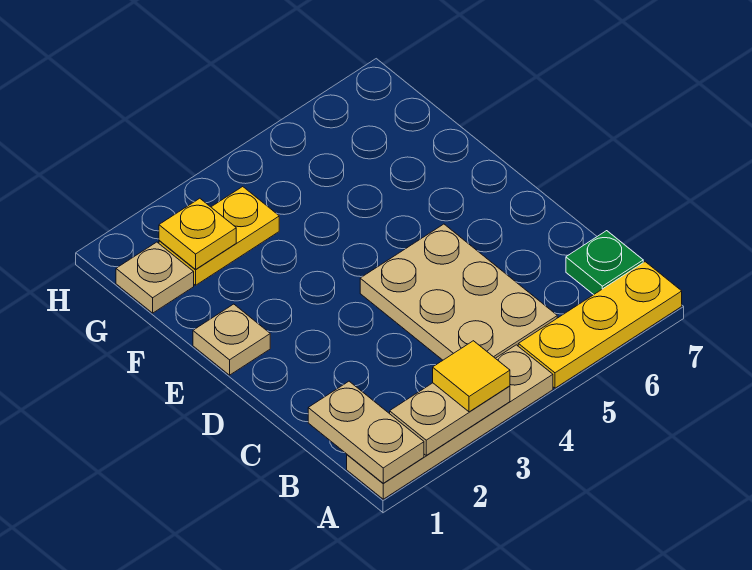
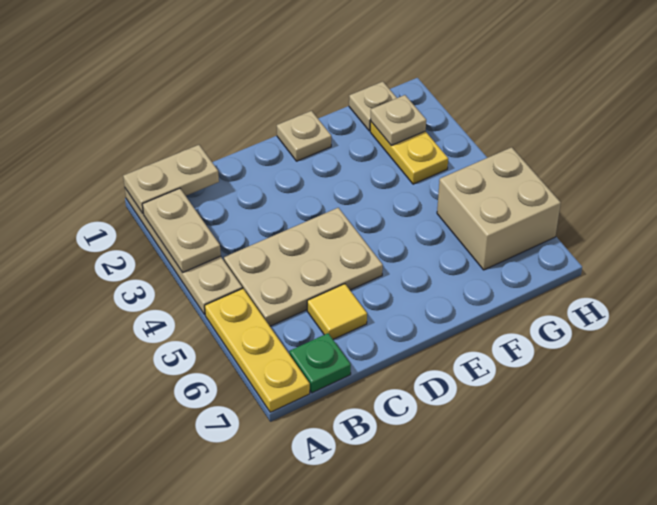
yellow 1x1 tile [433,341,510,412] -> yellow 1x1 tile moved to [307,284,367,339]
yellow 1x1 plate [159,198,236,269] -> tan 1x1 plate [371,95,426,145]
none -> tan 2x2 brick [437,147,561,270]

